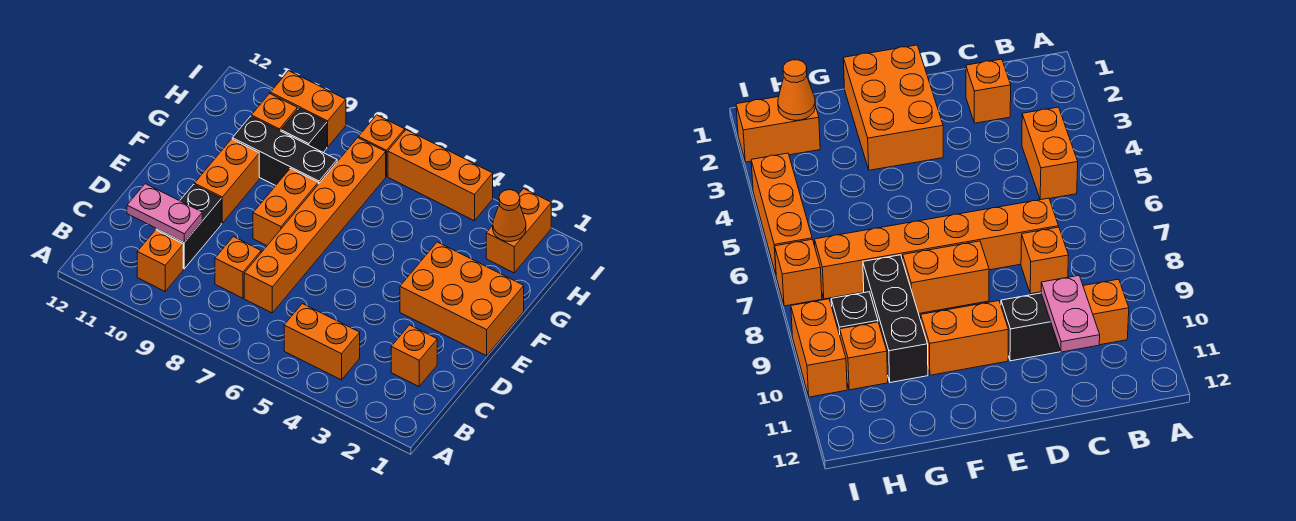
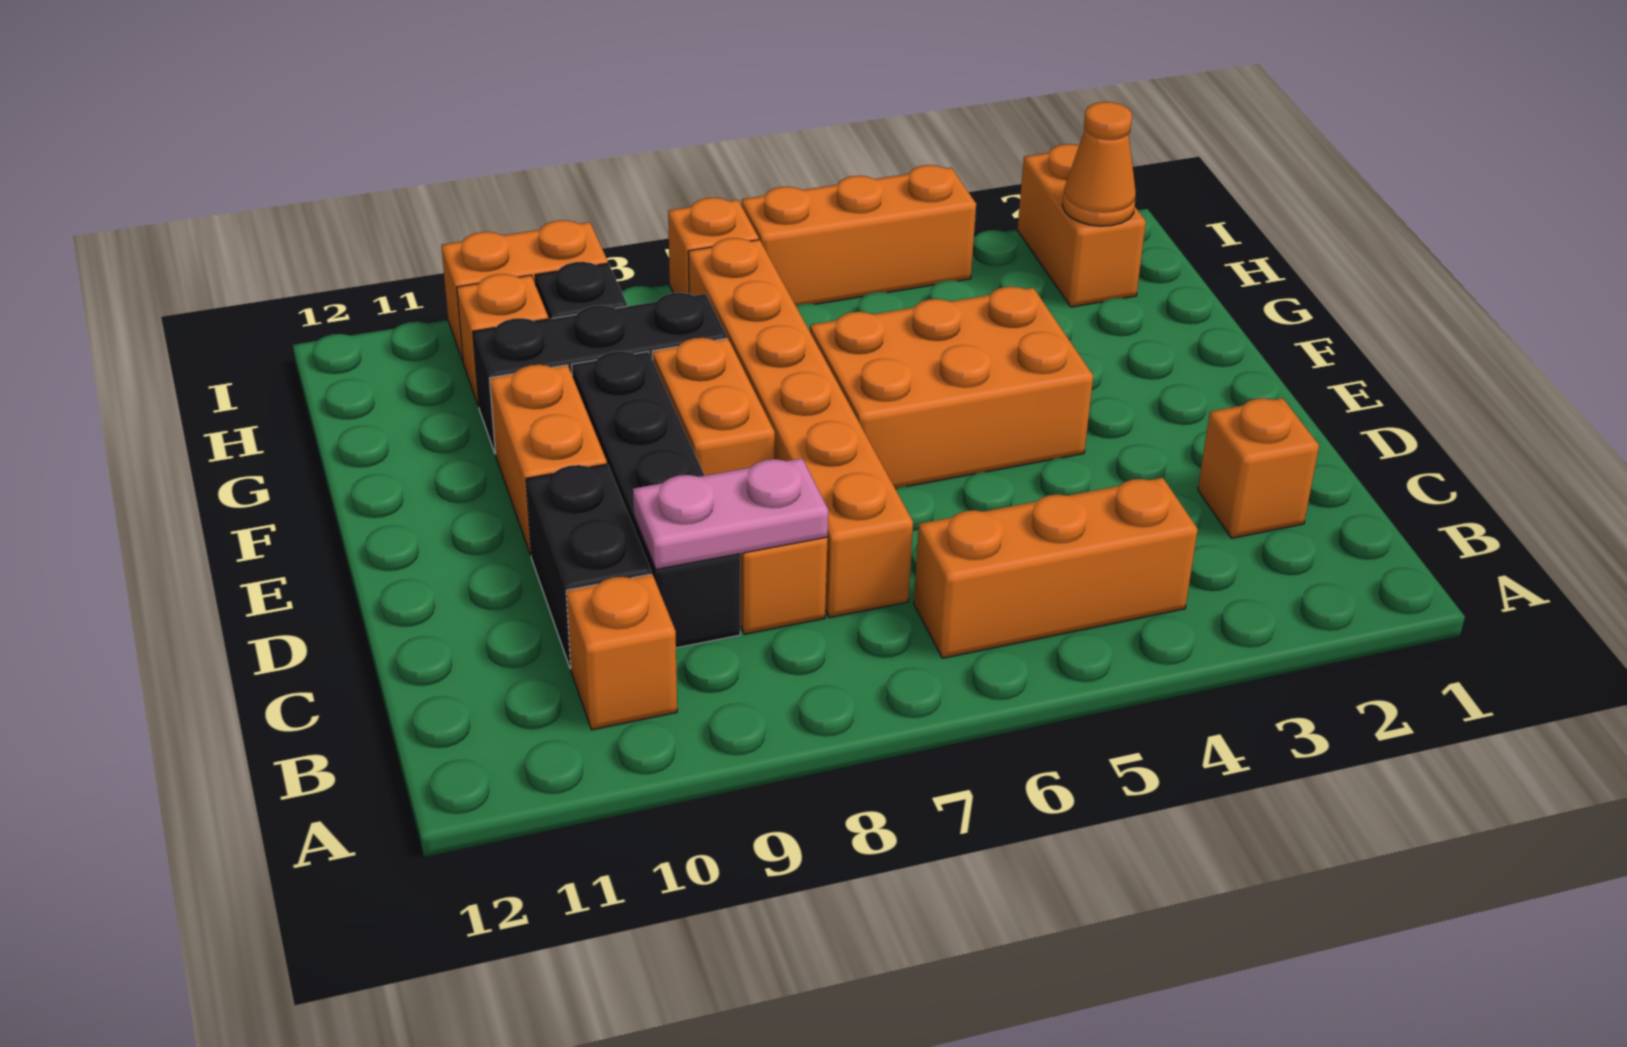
orange 1x2 brick [284,304,360,380] -> orange 1x3 brick [914,478,1198,658]
none -> black 1x4 brick [572,351,740,648]
pink 1x2 plate [127,184,202,242] -> pink 1x2 plate moved to [633,458,828,569]
orange 2x3 brick [400,242,524,356] -> orange 2x3 brick moved to [810,287,1093,489]

